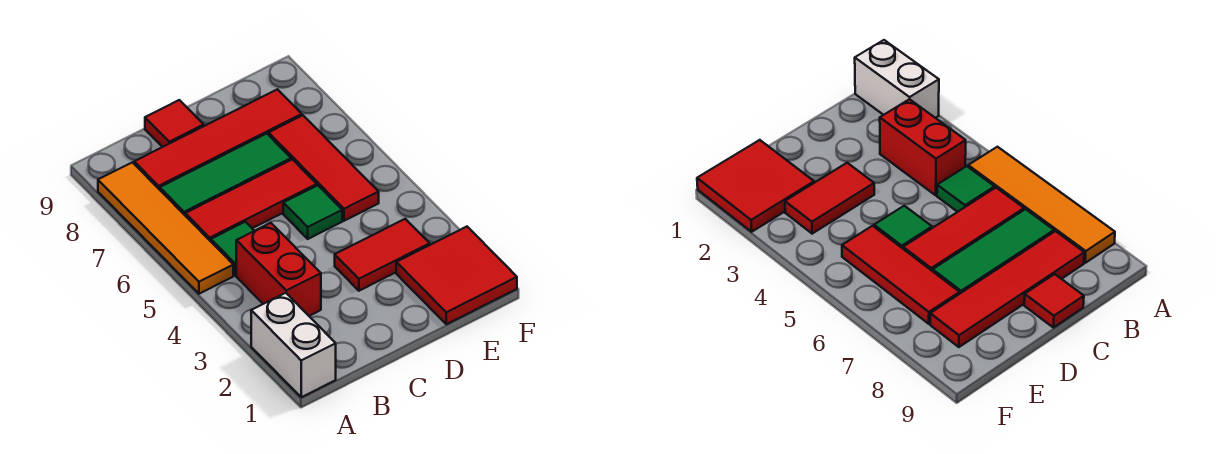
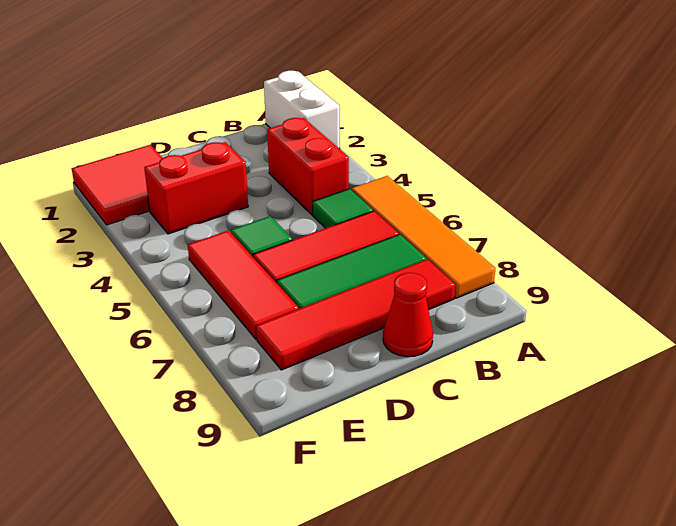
red 1x1 tile [145,100,204,147] -> red 1x1 cone [383,273,433,357]
red 1x2 tile [335,219,430,291] -> red 1x2 brick [144,142,248,234]

